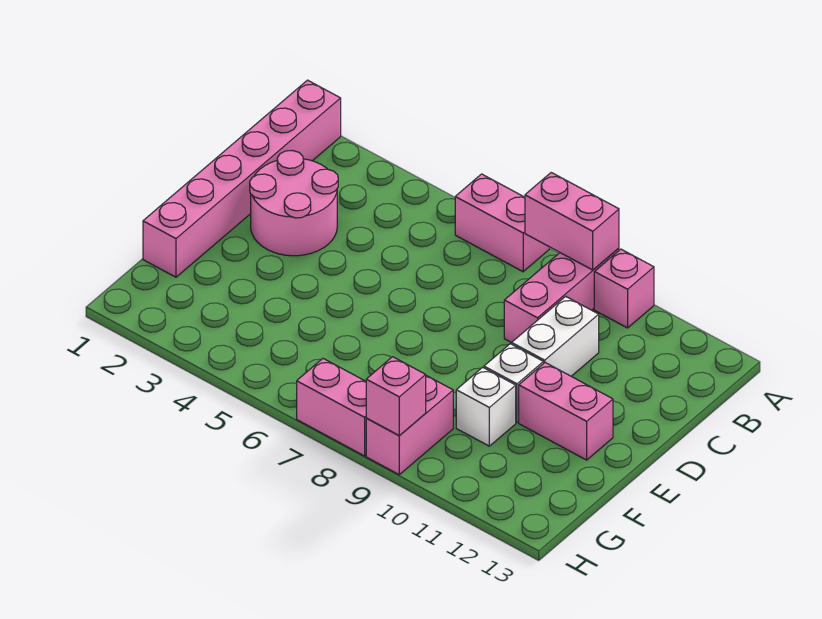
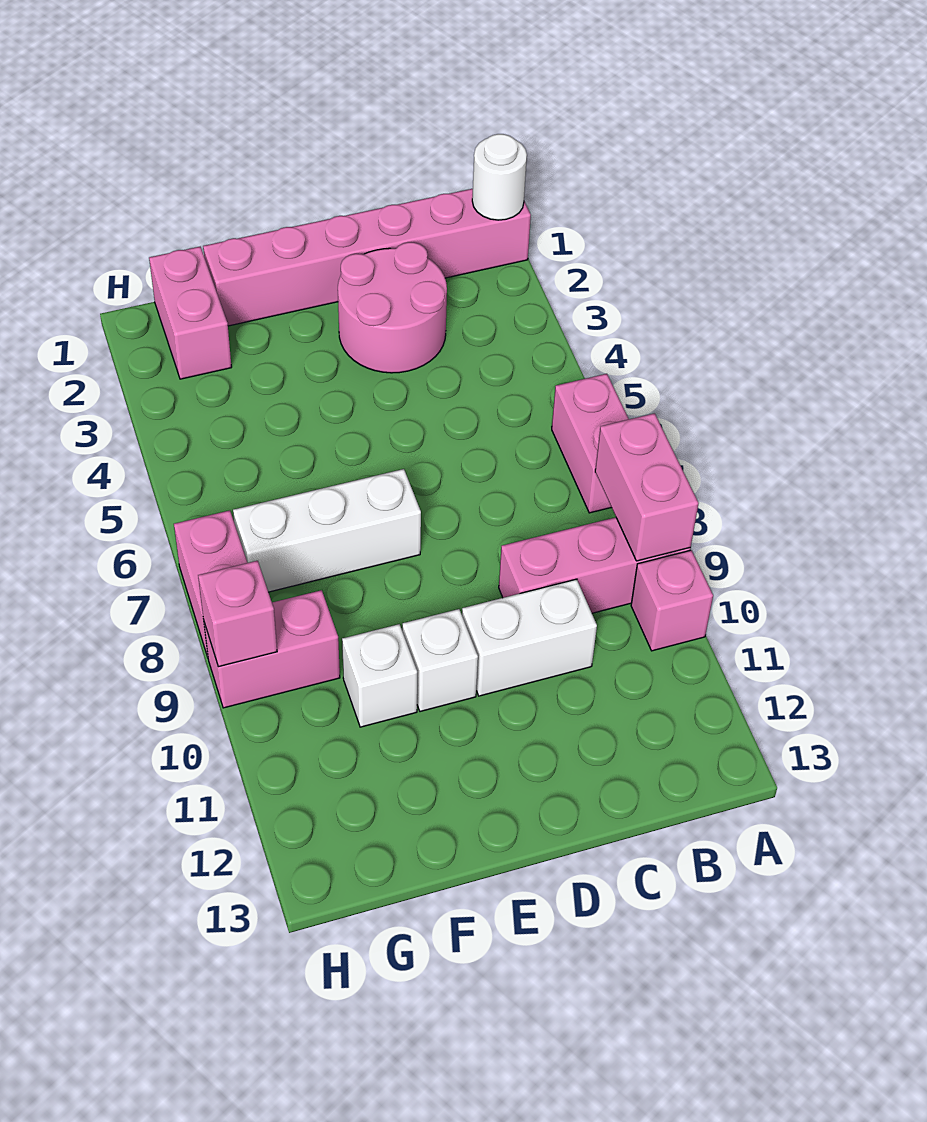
none -> white 1x1 round brick [472,134,527,220]
none -> white 1x3 brick [233,469,421,592]
pink 1x2 brick [519,363,613,460] -> pink 1x2 brick moved to [149,247,232,379]

